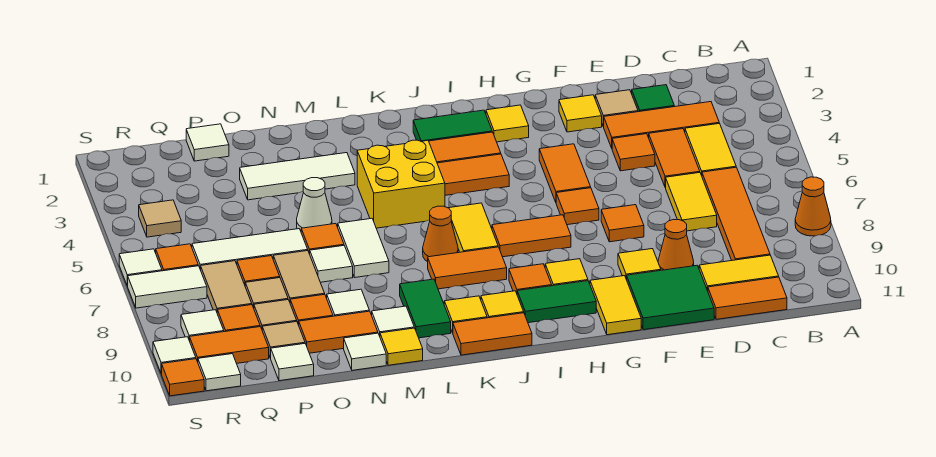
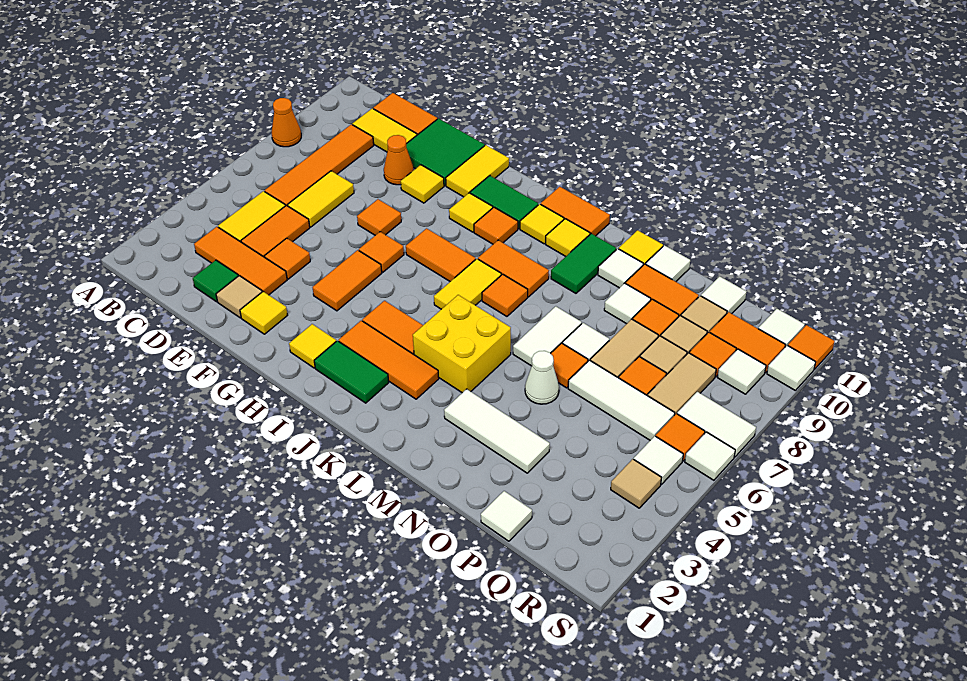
orange 1x1 cone [423,206,458,262] -> orange 1x1 tile [482,274,528,316]
none -> white 1x1 tile [634,436,683,484]

